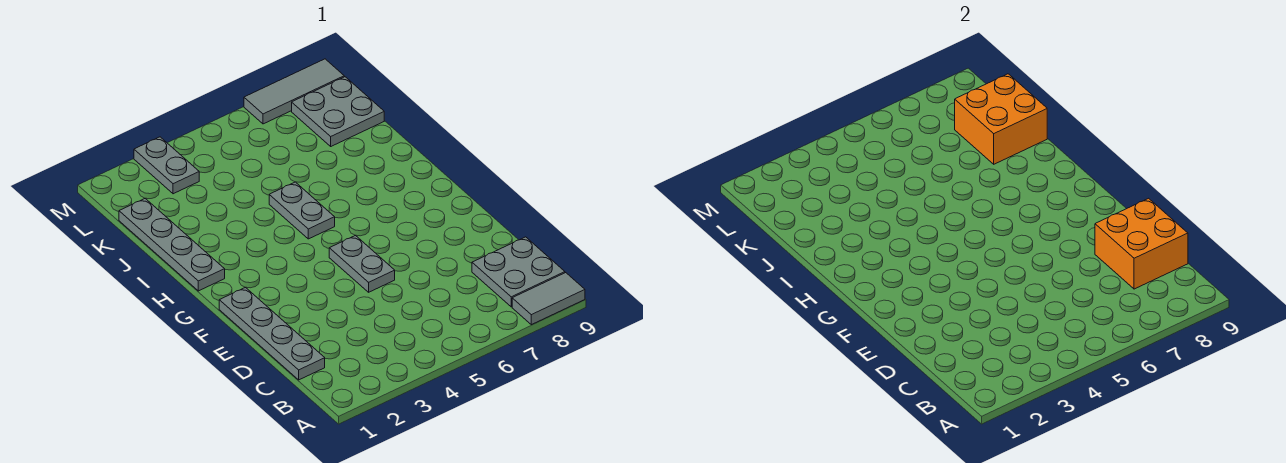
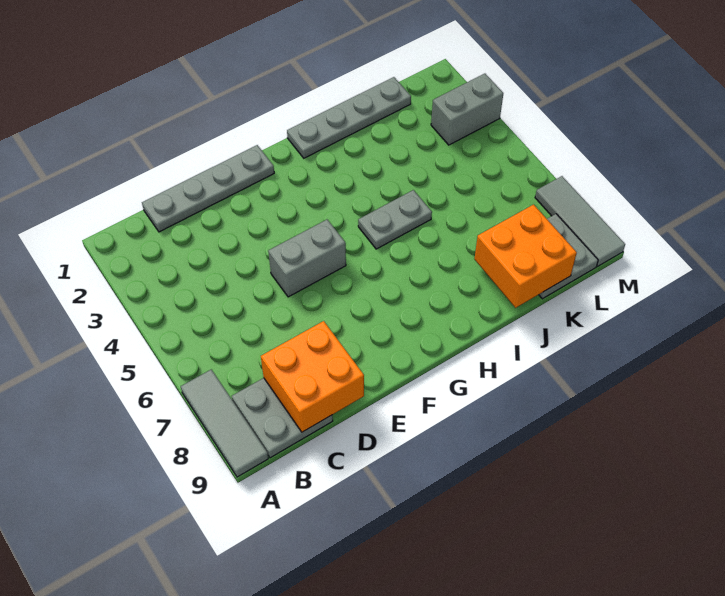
grey 1x2 tile [512,273,585,325] -> grey 1x3 tile [181,370,268,477]
grey 1x2 plate [329,235,395,292] -> grey 1x2 brick [268,220,346,297]
grey 1x2 plate [134,137,199,194] -> grey 1x2 brick [431,74,503,145]

